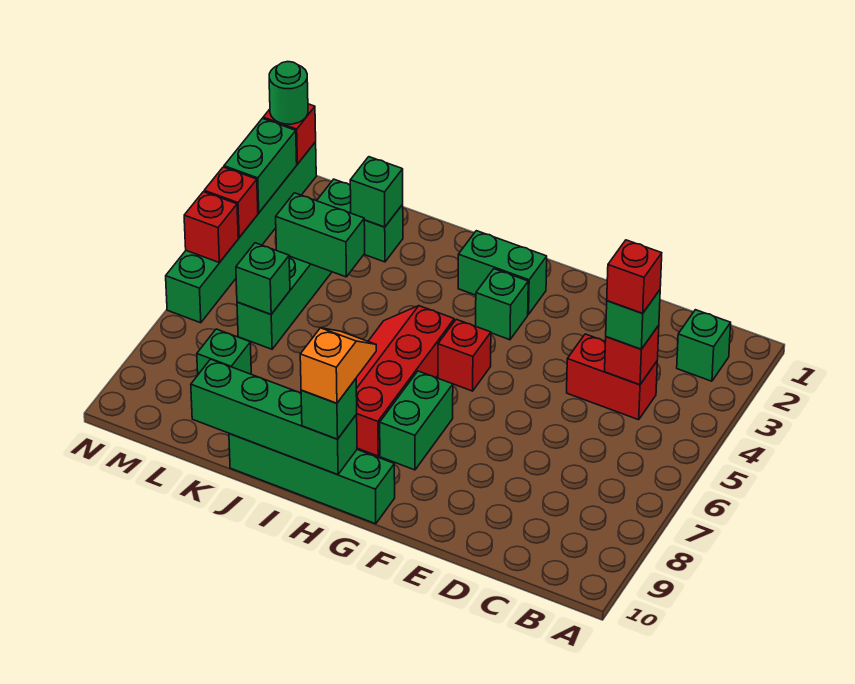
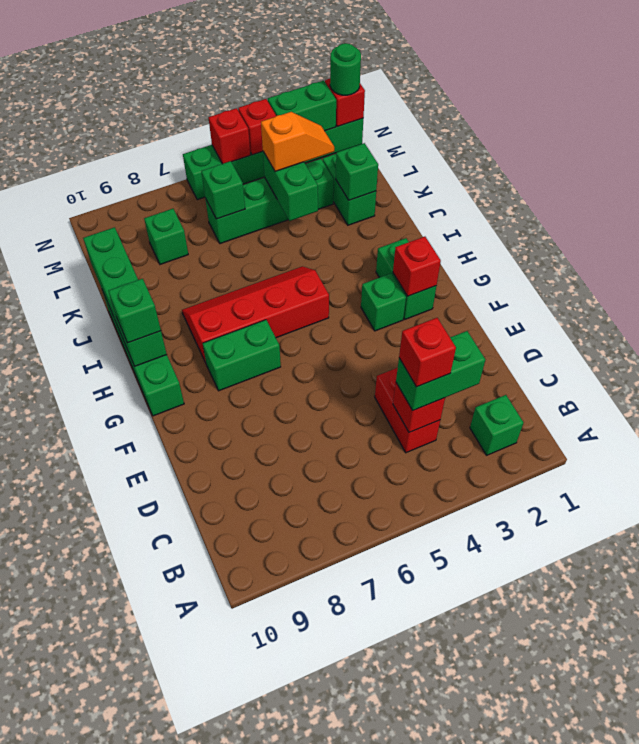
green 1x1 brick [606,290,660,349] -> green 1x2 brick [396,331,485,411]
red 1x1 brick [438,319,491,391] -> red 1x1 brick moved to [393,237,441,296]
orange 1x2 slope [300,328,376,403] -> orange 1x2 slope moved to [261,112,334,171]

